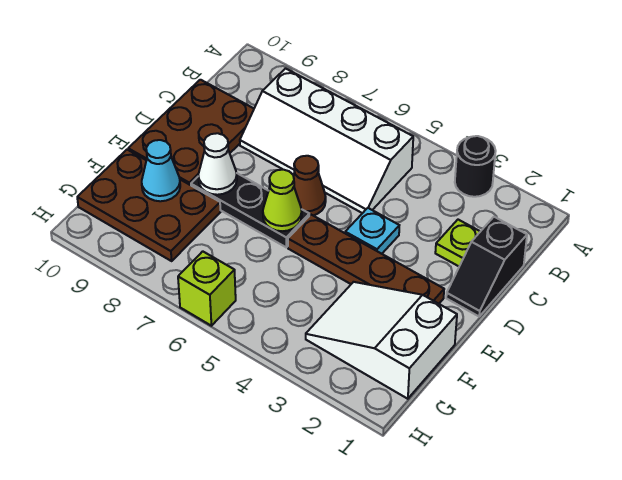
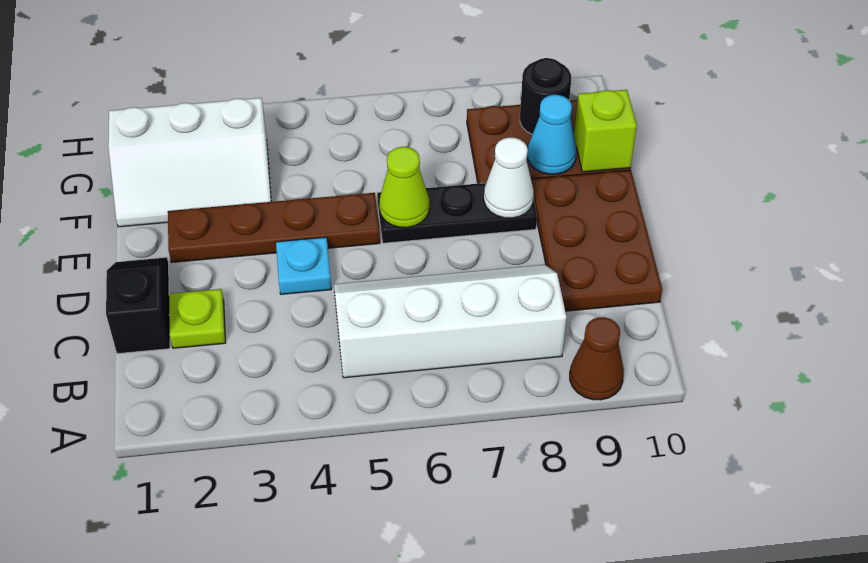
black 1x1 round brick [455,136,496,197] -> black 1x1 round brick moved to [520,58,571,135]
brown 1x1 cone [293,156,326,216] -> brown 1x1 cone moved to [570,317,624,400]
white 2x3 slope [306,282,457,399] -> white 2x3 slope turned to [108,98,271,227]
lime 1x1 brick [178,251,236,326] -> lime 1x1 brick moved to [574,90,637,172]

